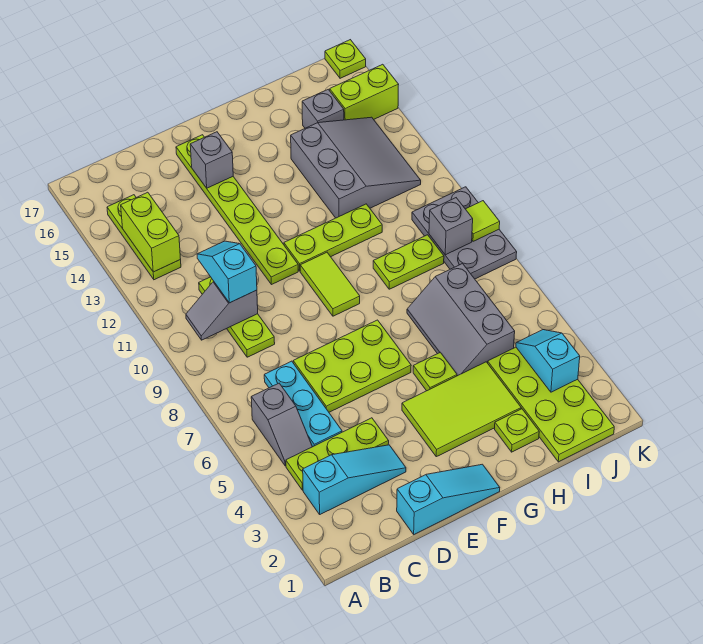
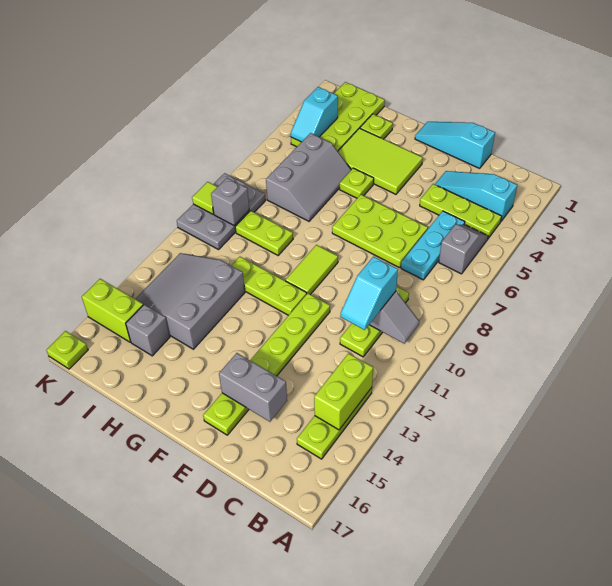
grey 1x1 brick [190,132,233,188] -> grey 1x2 brick [219,353,287,422]

